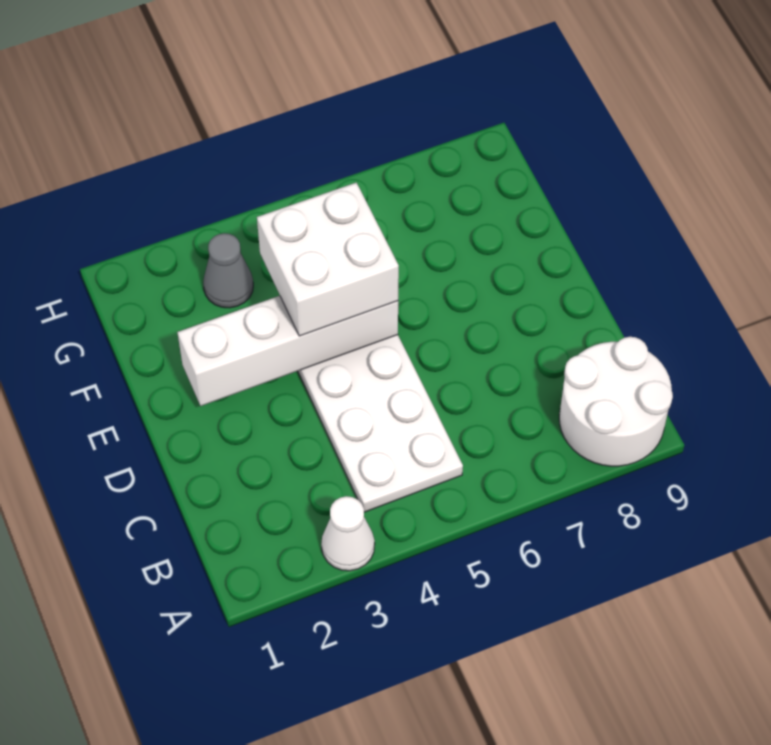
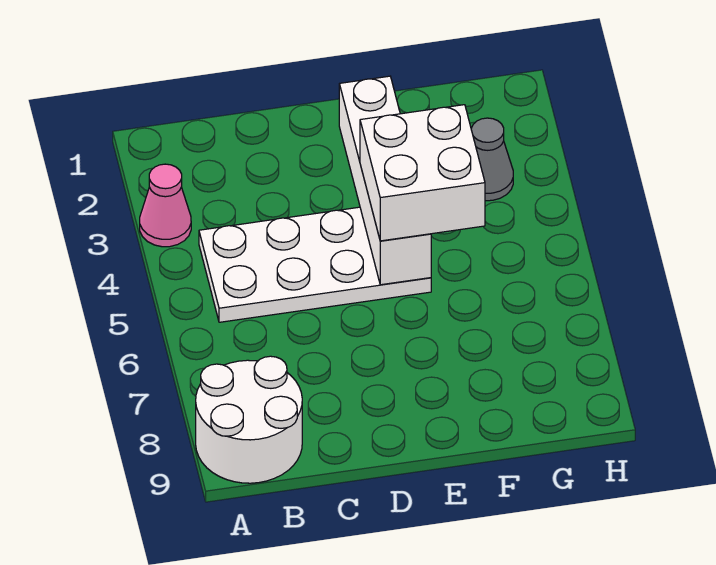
white 1x1 cone [321,496,375,571] -> pink 1x1 cone [140,164,191,247]

